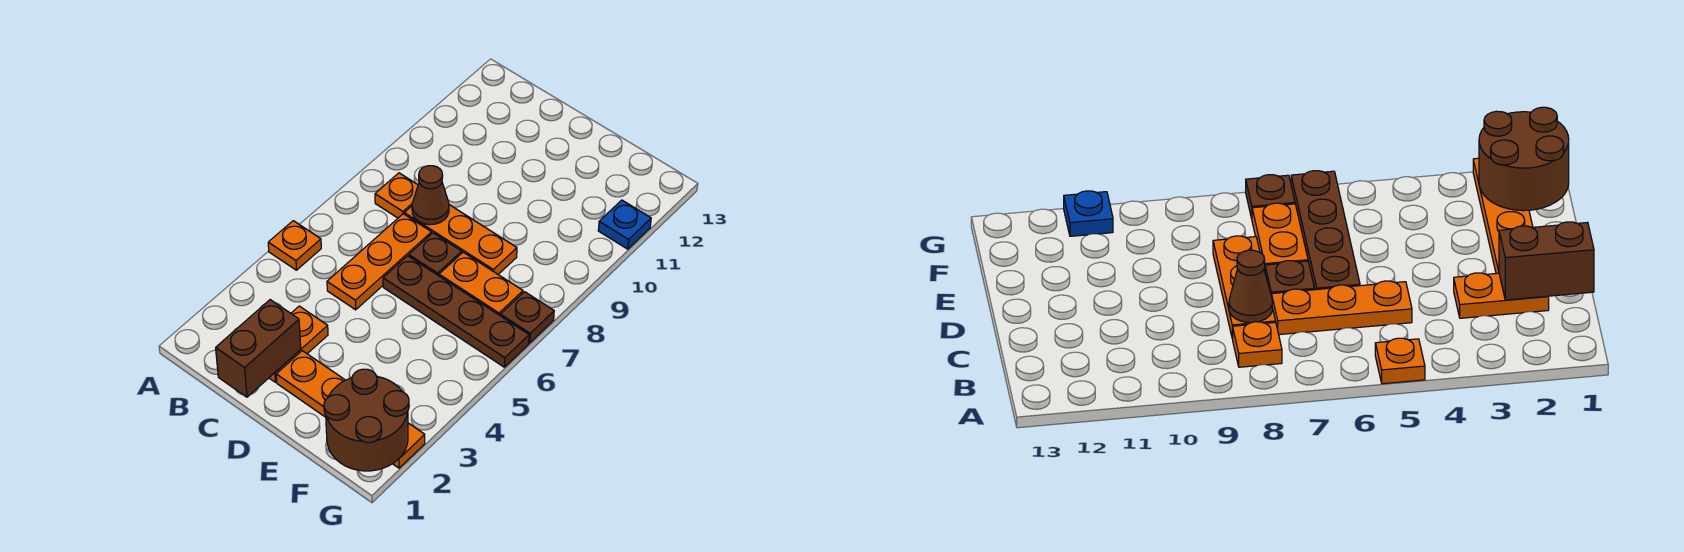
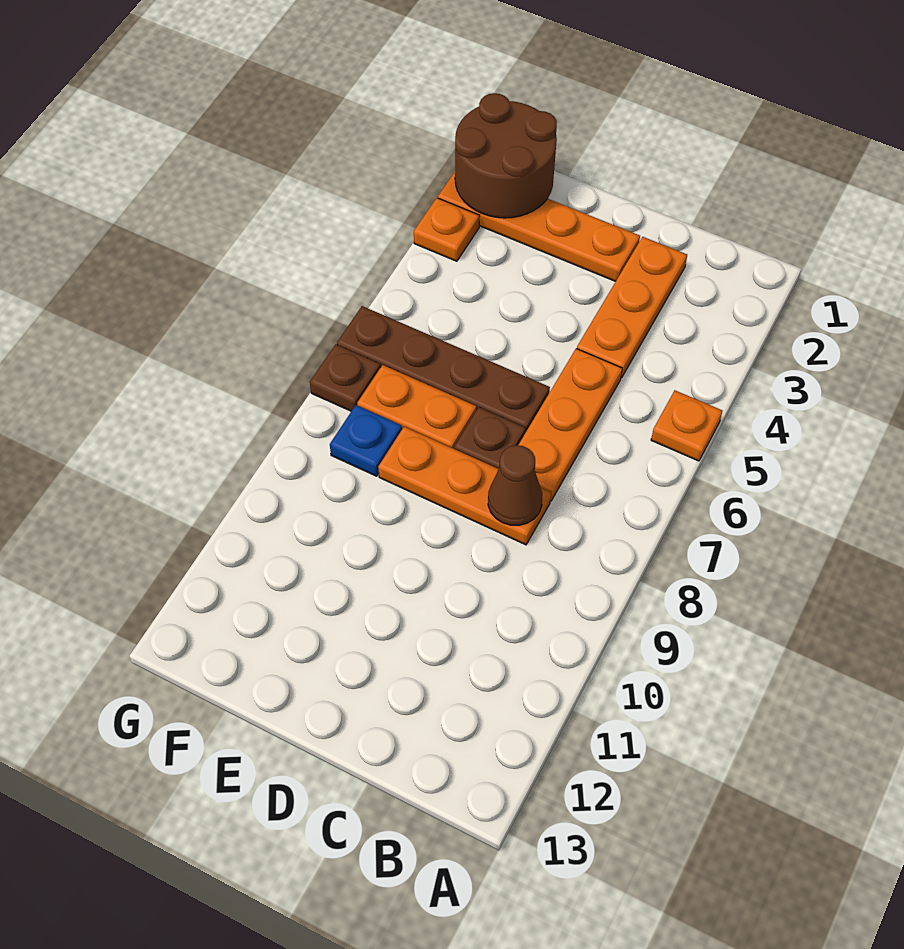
orange 1x1 plate [375,173,418,218] -> orange 1x1 plate moved to [414,198,480,261]
brown 1x2 brick [216,300,301,397] -> none
orange 1x2 plate [269,306,328,382] -> orange 1x3 plate [577,237,687,378]
blue 1x1 plate [598,200,651,249] -> blue 1x1 plate moved to [330,405,402,476]

